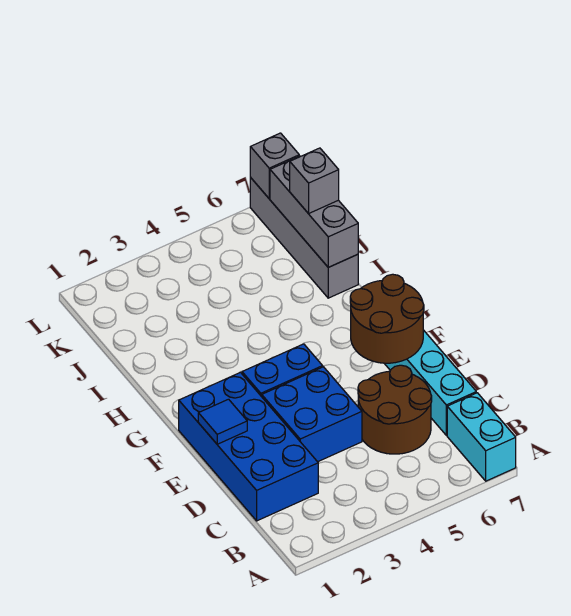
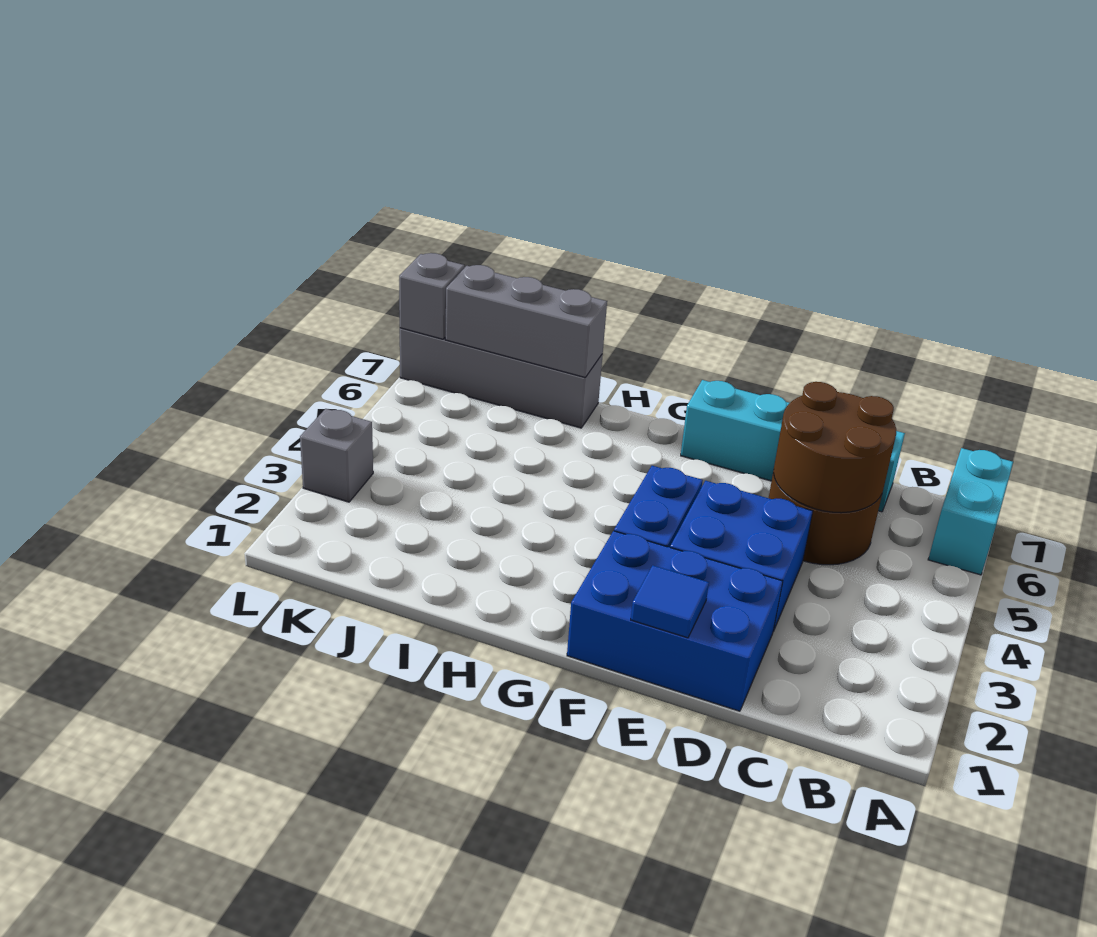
cyan 1x2 brick [447,393,516,481] -> cyan 1x2 brick turned to [928,448,1013,575]
blue 2x4 brick [179,372,318,521] -> blue 2x3 brick [567,531,783,711]
brown 2x2 round brick [350,274,424,363] -> brown 2x2 round brick moved to [774,382,896,513]
grey 1x1 brick [290,148,339,214] -> grey 1x1 brick moved to [300,409,373,502]

